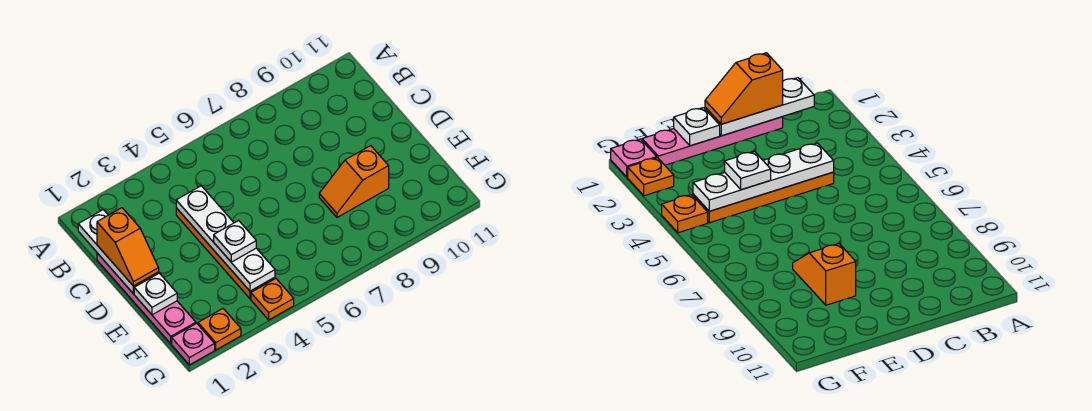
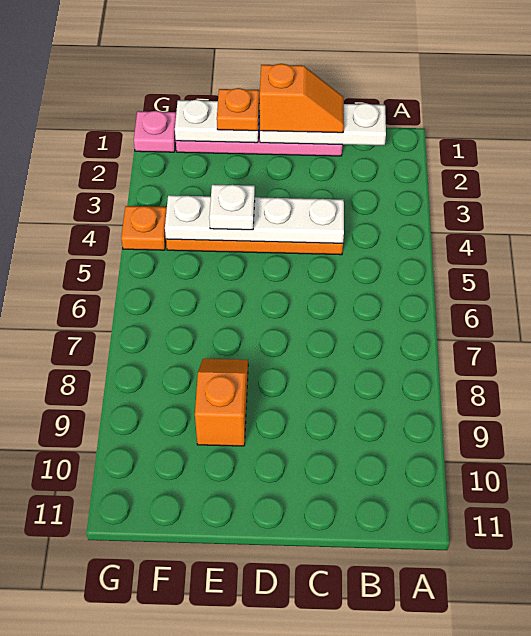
orange 1x2 slope [97,208,159,286] -> orange 1x2 slope turned to [260,64,344,133]
white 1x1 plate [134,273,177,315] -> white 1x2 plate [175,100,259,143]
orange 1x1 plate [198,309,241,350] -> orange 1x1 plate moved to [217,88,259,131]

